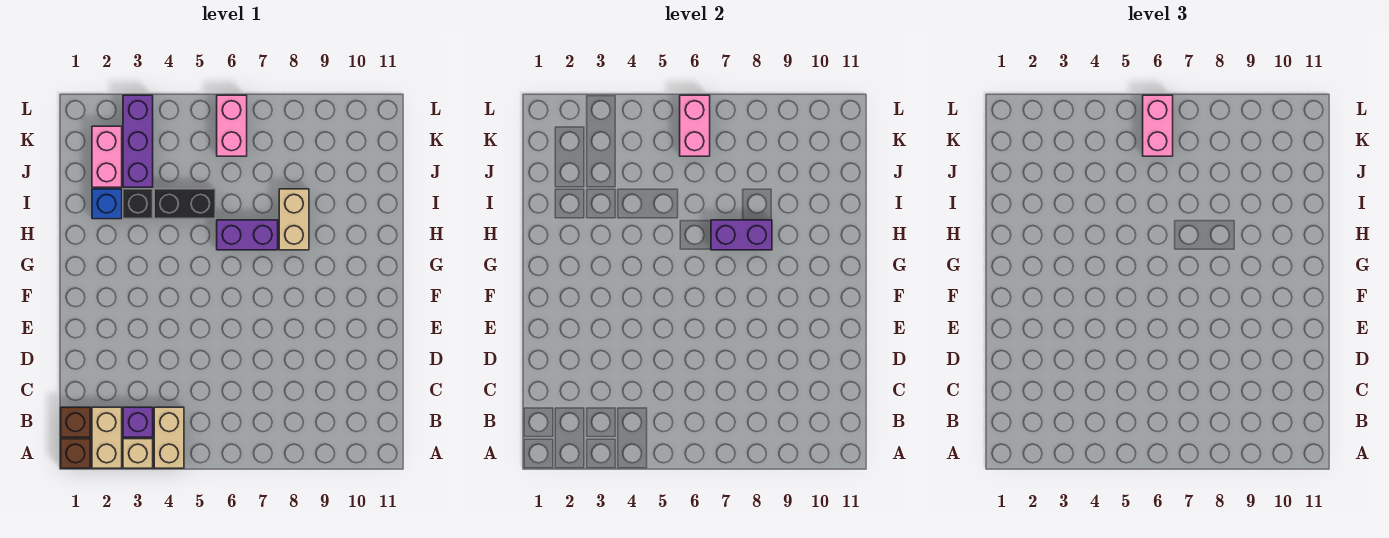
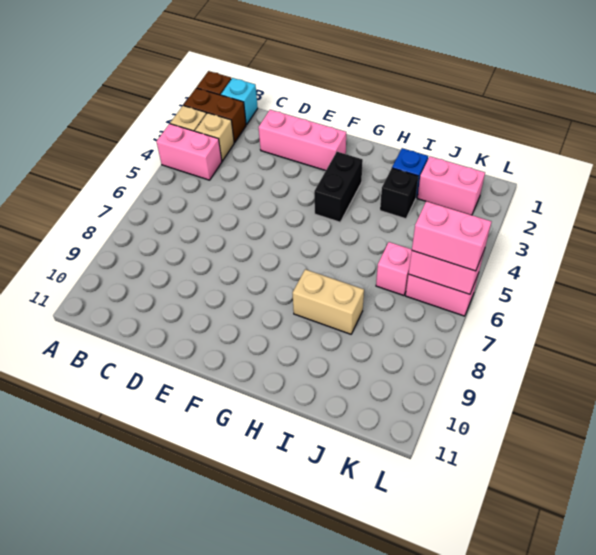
tan 1x2 brick [92,407,122,468] -> brown 1x2 brick [184,88,246,143]
tan 1x2 brick [154,407,184,468] -> pink 1x2 brick [157,124,222,180]
brown 1x1 brick [61,407,90,437] -> cyan 1x1 brick [221,78,258,125]
purple 1x1 brick [123,407,153,437] -> tan 1x1 brick [195,113,234,161]
none -> pink 1x3 brick [258,110,346,171]
purple 1x2 brick [217,220,278,250] -> none
purple 1x2 brick [711,220,772,250] -> none
black 1x2 brick [154,189,215,219] -> black 1x2 brick moved to [314,152,363,222]
purple 1x3 brick [123,95,153,187] -> none
none -> pink 1x1 brick [376,242,412,296]

